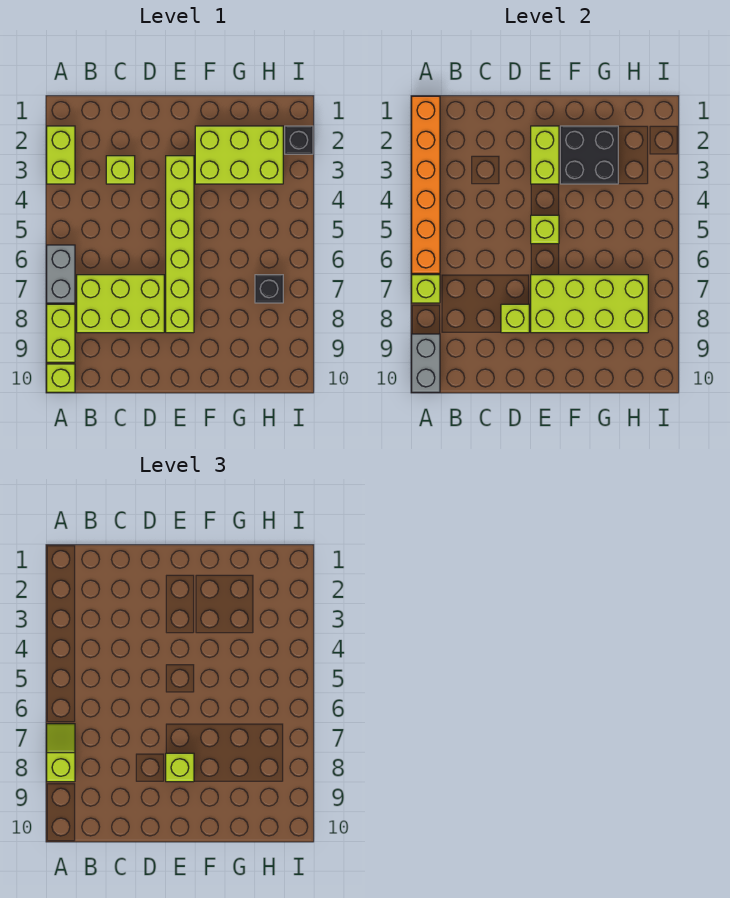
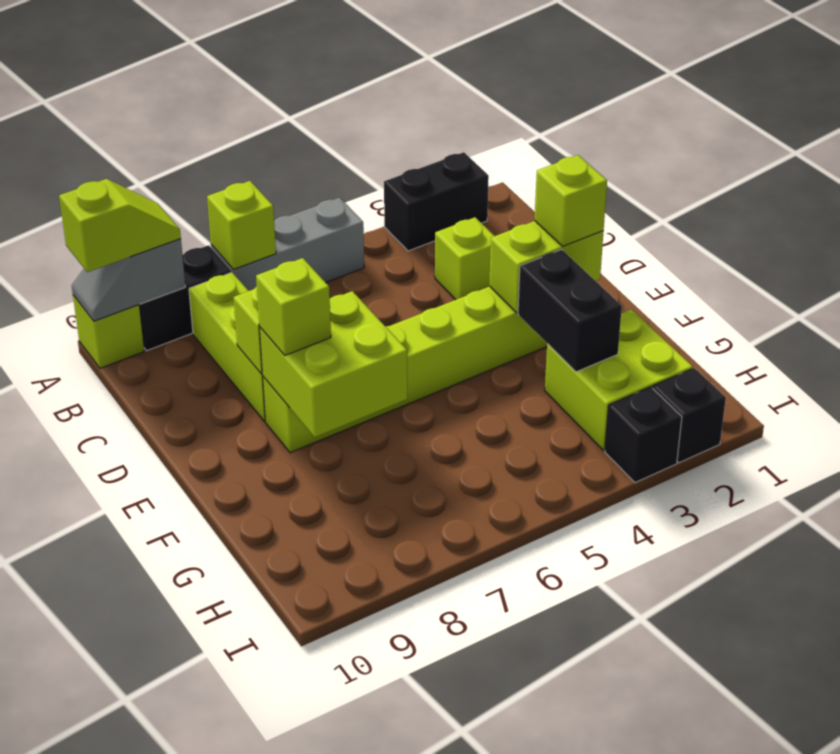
orange 1x6 brick [412,96,440,273] -> none
lime 1x2 brick [47,126,75,184] -> black 1x2 brick [384,152,489,251]
grey 1x2 brick [47,245,75,303] -> grey 1x3 brick [211,198,364,291]
lime 1x2 slope [47,724,75,782] -> lime 1x2 slope moved to [59,179,181,272]
lime 1x2 brick [47,304,75,362] -> black 1x2 brick [139,245,231,351]
grey 1x2 brick [412,334,440,392] -> grey 1x2 slope [72,239,185,321]
lime 2x3 brick [77,275,164,333] -> lime 1x3 brick [189,272,265,421]
lime 1x1 brick [531,215,559,244] -> lime 1x1 brick moved to [535,155,607,246]
lime 2x4 brick [531,275,648,333] -> lime 2x2 brick [259,291,407,437]
lime 2x3 brick [195,126,283,184] -> lime 2x2 brick [545,309,693,450]
black 2x2 brick [560,126,618,184] -> black 1x2 brick [518,249,622,372]
black 1x1 brick [255,275,283,303] -> black 1x1 brick moved to [605,387,682,483]

